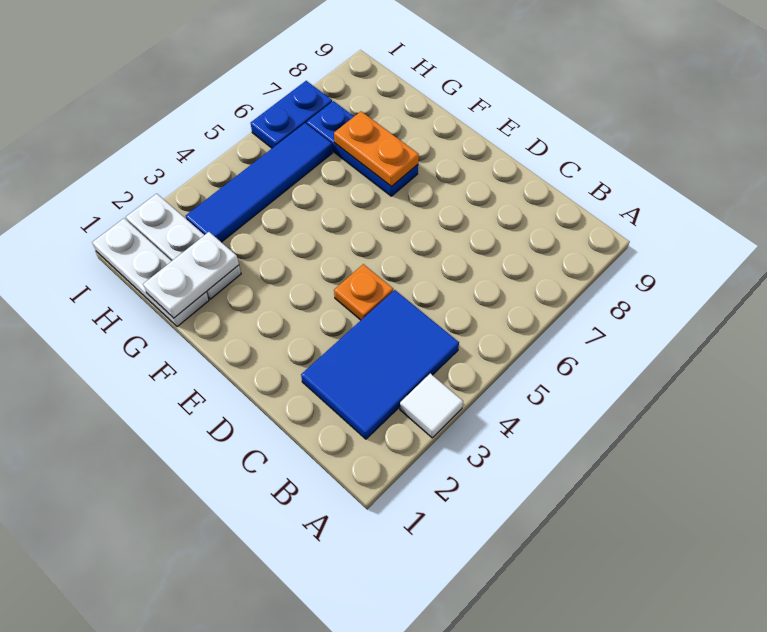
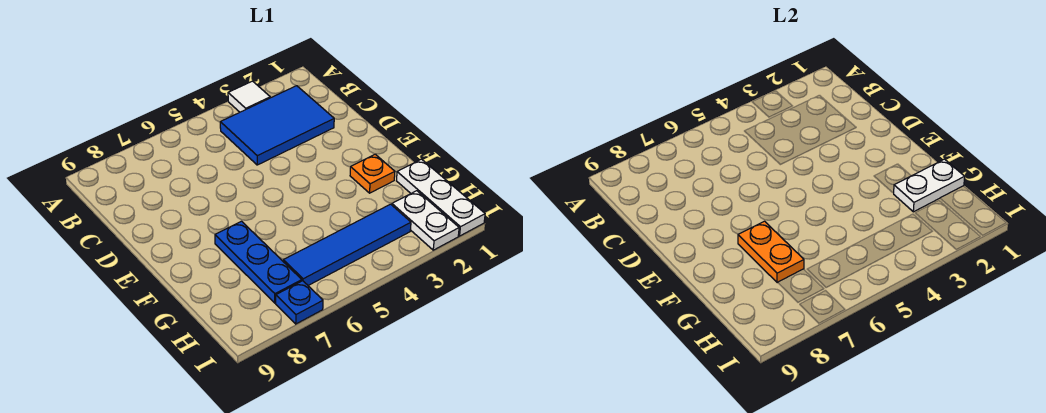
orange 1x1 plate [334,264,393,320] -> orange 1x1 plate moved to [350,154,395,193]
white 1x3 plate [126,194,241,299] -> white 1x2 plate [392,191,459,250]
blue 1x2 plate [251,81,332,148] -> blue 1x1 plate [276,281,323,324]

